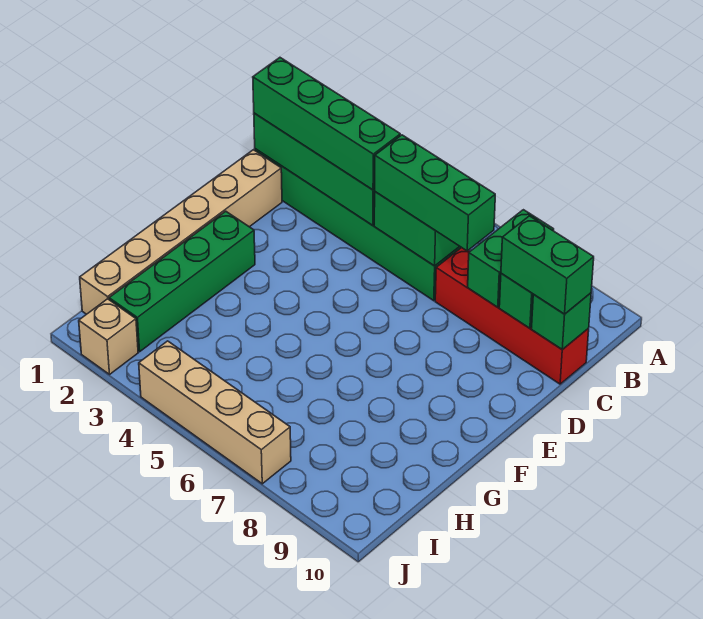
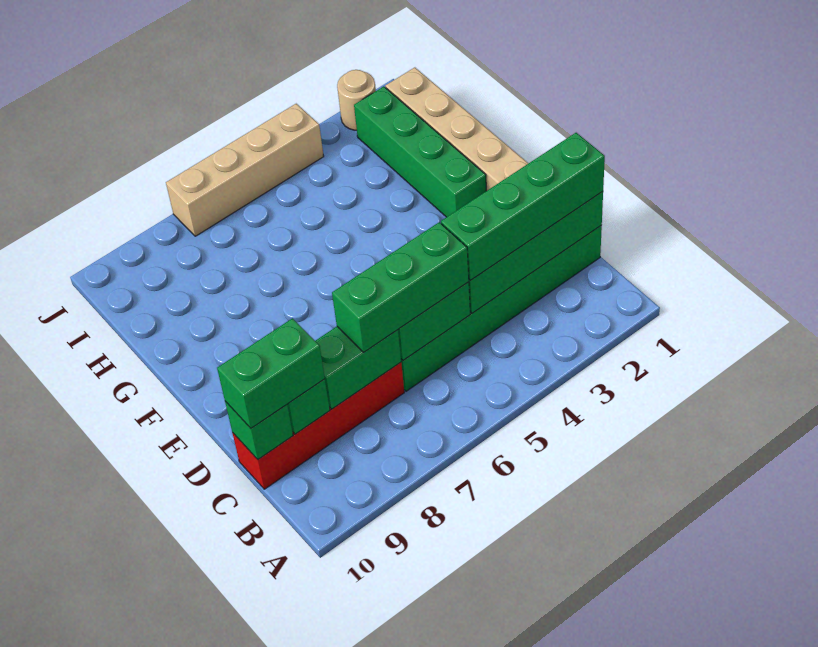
green 1x2 brick [468,210,554,307] -> green 1x2 brick turned to [316,327,401,409]
tan 1x1 brick [79,299,138,374] -> tan 1x1 round brick [337,70,376,130]

